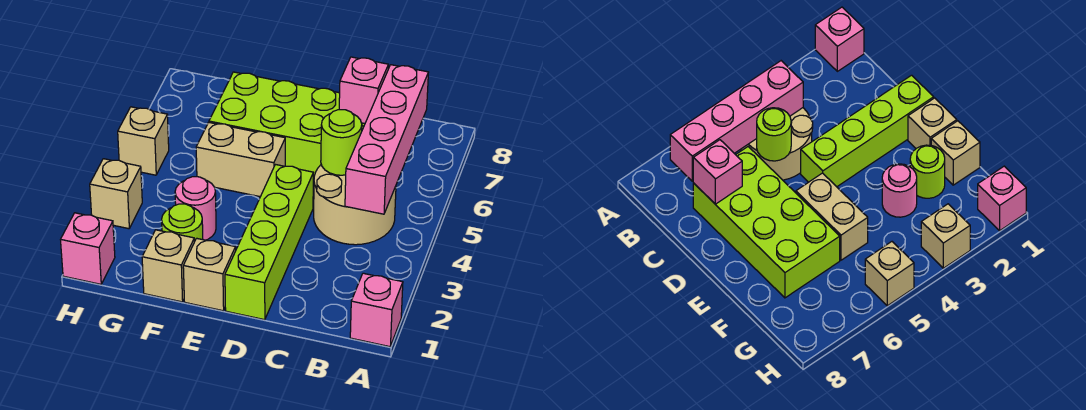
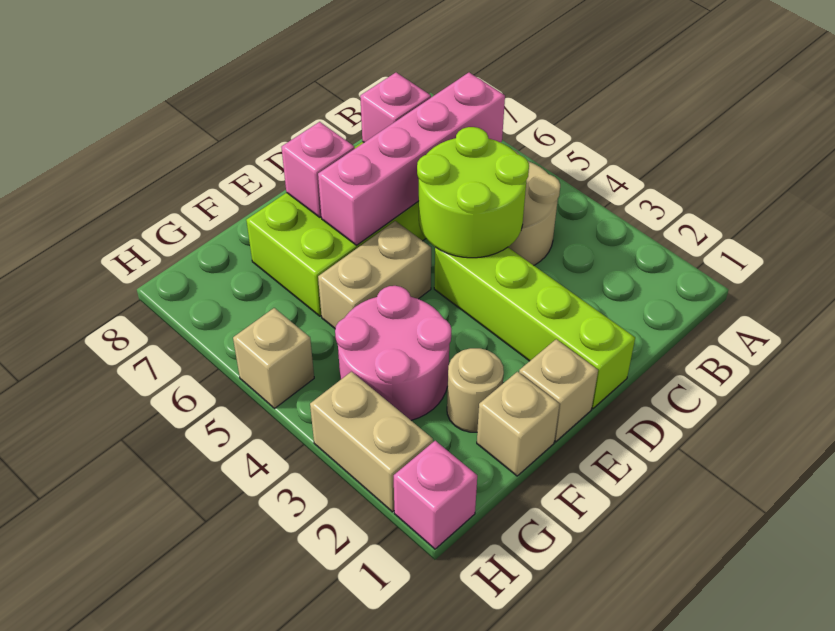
pink 1x1 brick [350,273,403,347] -> pink 1x1 brick moved to [281,122,355,217]
pink 1x4 brick [345,65,428,214] -> pink 1x4 brick turned to [318,73,505,245]
lime 1x1 round brick [321,110,362,175] -> lime 2x2 round brick [417,127,529,258]
lime 1x1 round brick [162,204,203,242] -> tan 1x1 round brick [447,348,504,432]
pink 1x1 round brick [175,177,216,240] -> pink 2x2 round brick [335,286,451,420]
tan 1x1 brick [90,159,142,229] -> tan 1x2 brick [310,372,433,512]

